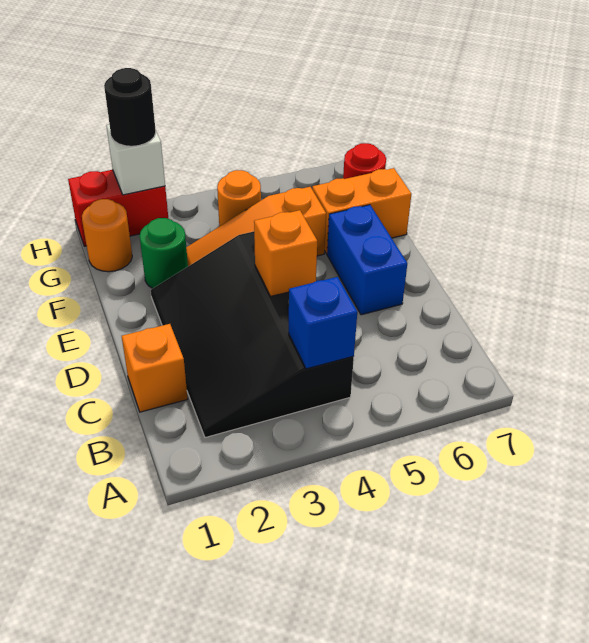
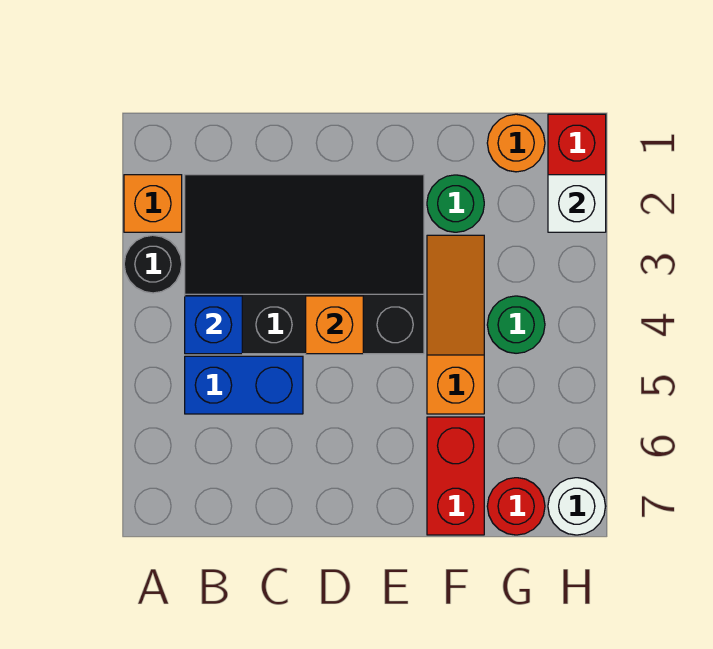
orange 1x1 brick [122,324,188,412] -> orange 1x1 brick moved to [124,175,182,232]
blue 1x2 brick [327,205,407,315] -> blue 1x2 brick moved to [185,356,303,414]
orange 1x2 brick [312,168,411,254] -> red 1x2 brick [427,417,484,535]
orange 1x1 round brick [217,170,261,226] -> green 1x1 round brick [487,296,545,353]
black 1x1 round brick [104,68,156,146] -> black 1x1 round brick moved to [124,235,182,293]
none -> white 1x1 round brick [548,478,606,535]

